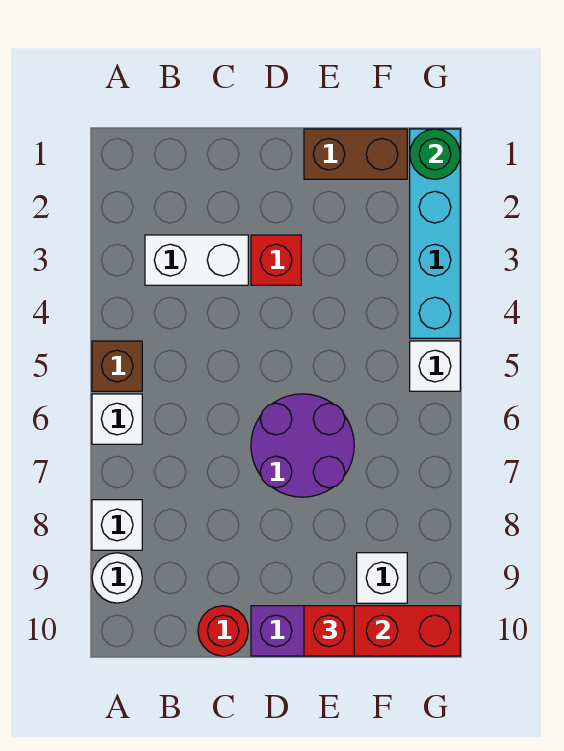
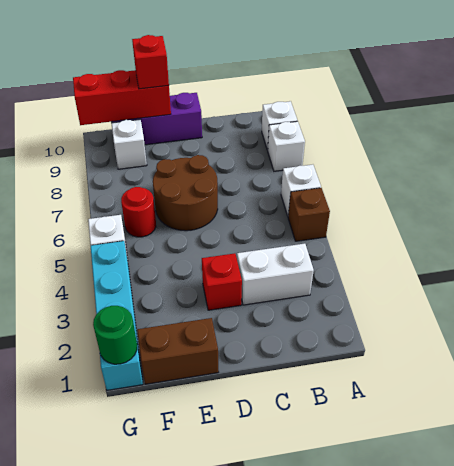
white 1x1 round brick [92,553,142,603] -> white 1x1 brick [262,101,298,150]
red 1x1 round brick [198,606,248,656] -> red 1x1 round brick moved to [121,187,156,237]
purple 2x2 round brick [251,394,354,497] -> brown 2x2 round brick [153,155,218,231]

